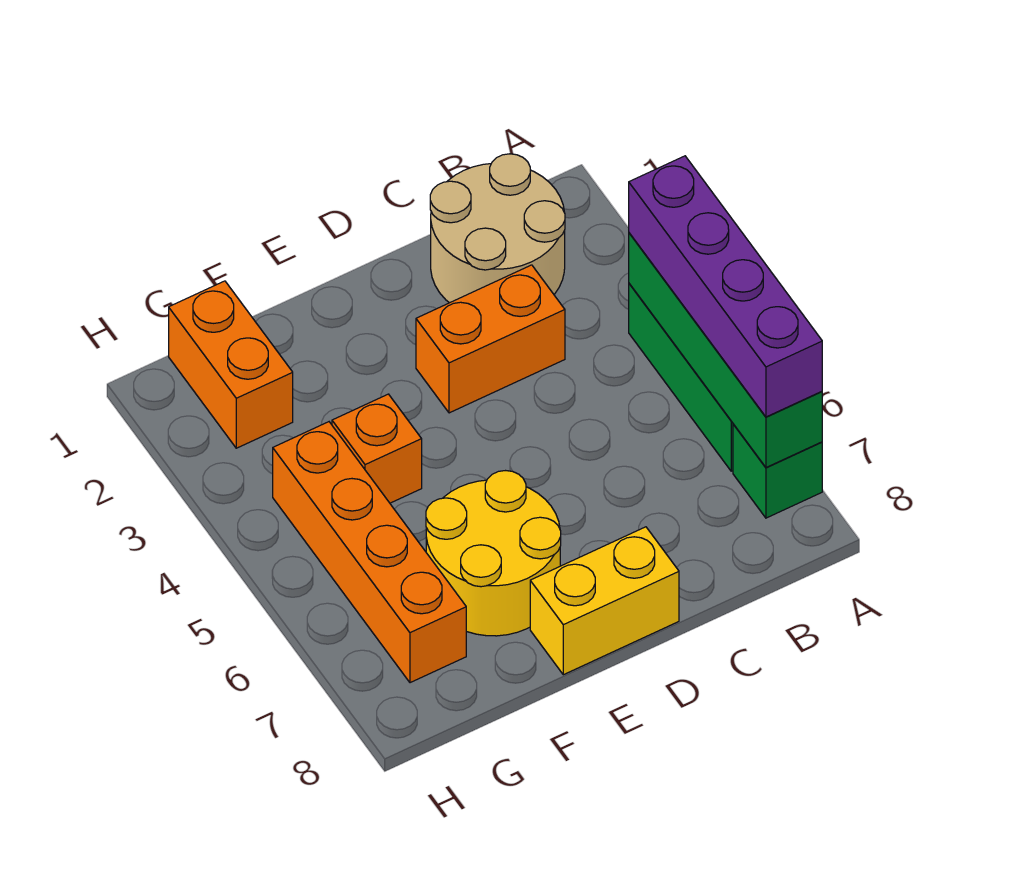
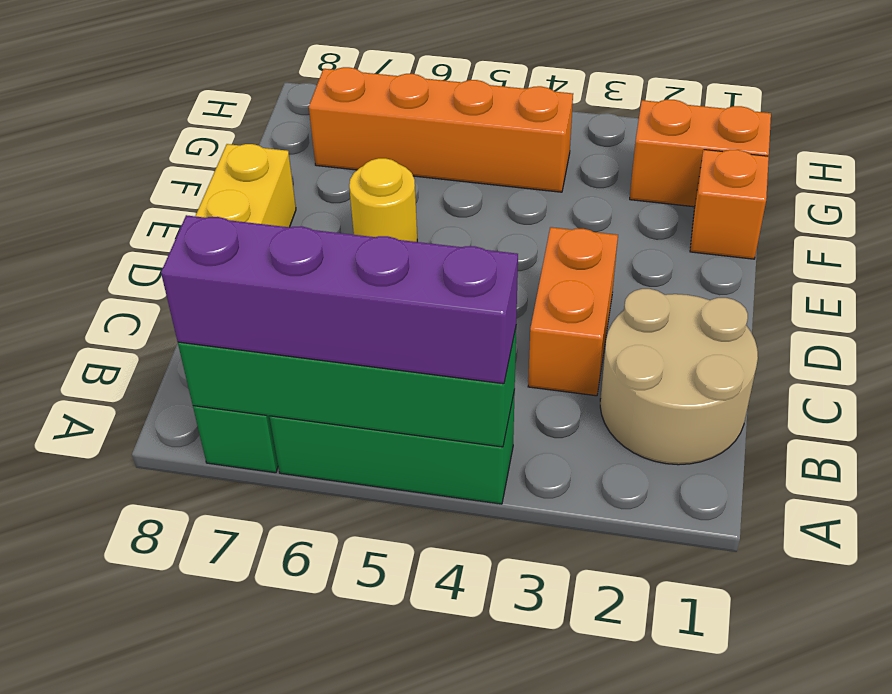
yellow 2x2 round brick [426,471,561,636] -> yellow 1x1 round brick [349,158,417,242]
orange 1x1 brick [332,394,422,503] -> orange 1x1 brick moved to [690,150,769,259]

